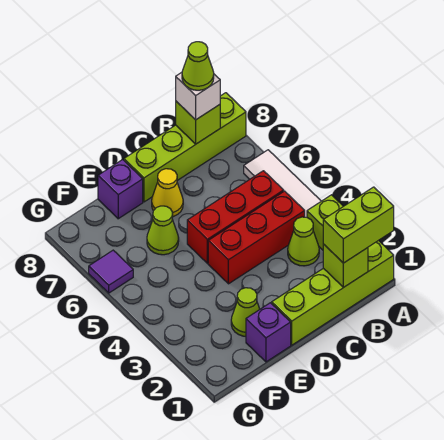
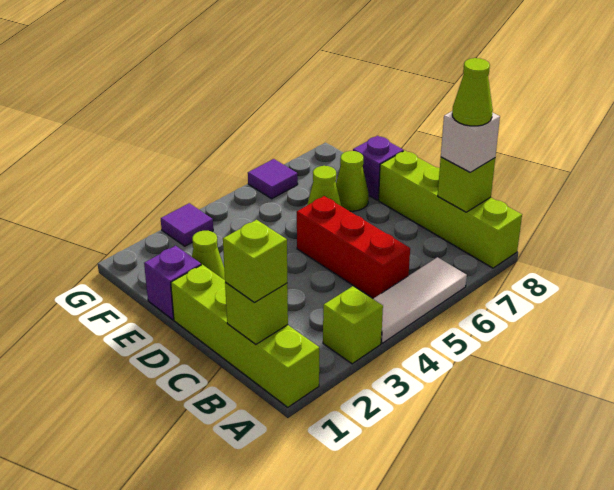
lime 1x2 brick [323,187,394,263] -> lime 1x1 brick [223,220,287,303]
lime 1x1 cone [288,217,319,266] -> lime 1x1 cone moved to [336,151,369,211]
red 1x3 brick [208,191,305,284] -> none
yellow 1x1 cone [152,169,183,217] -> none
none -> purple 1x1 tile [161,203,213,246]

